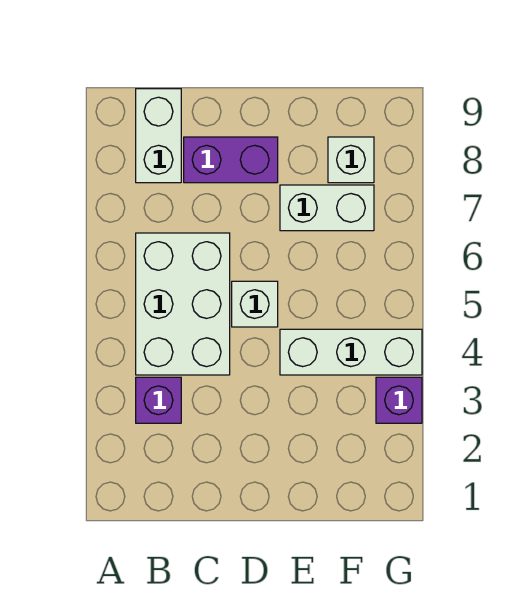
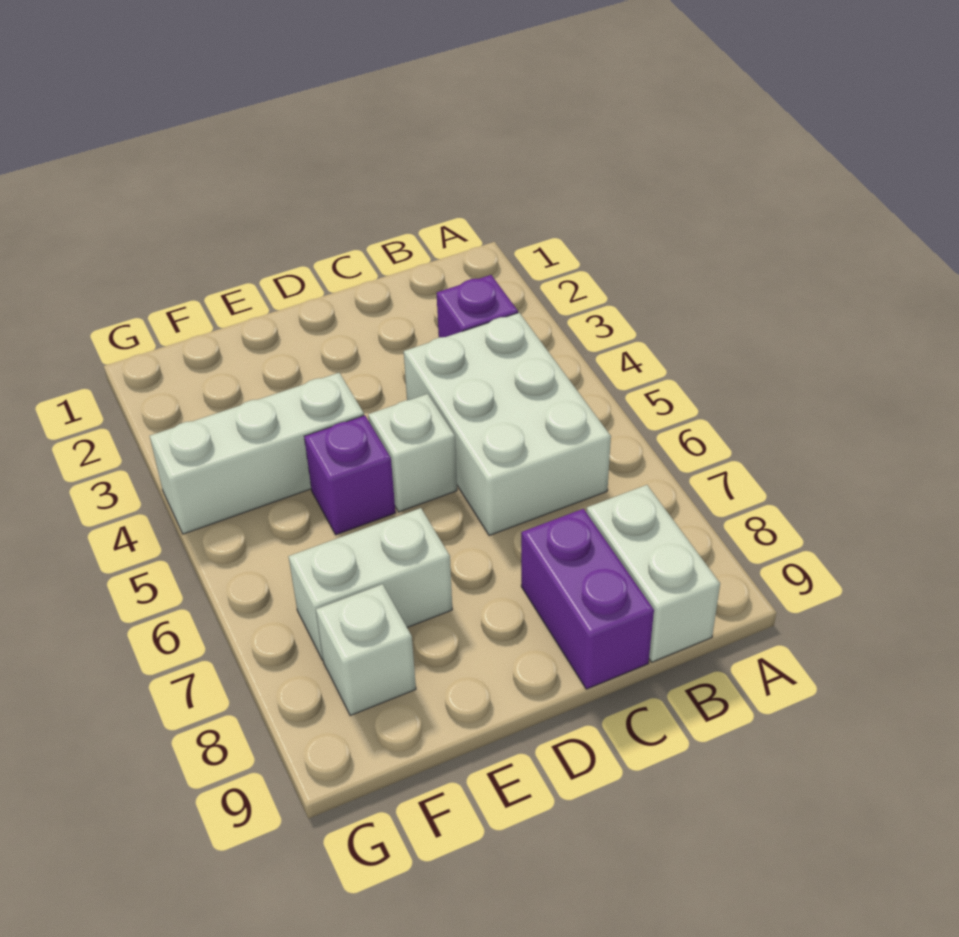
purple 1x2 brick [184,137,278,183] -> purple 1x2 brick turned to [521,509,654,689]
purple 1x1 brick [376,377,422,423] -> purple 1x1 brick moved to [304,415,396,535]

